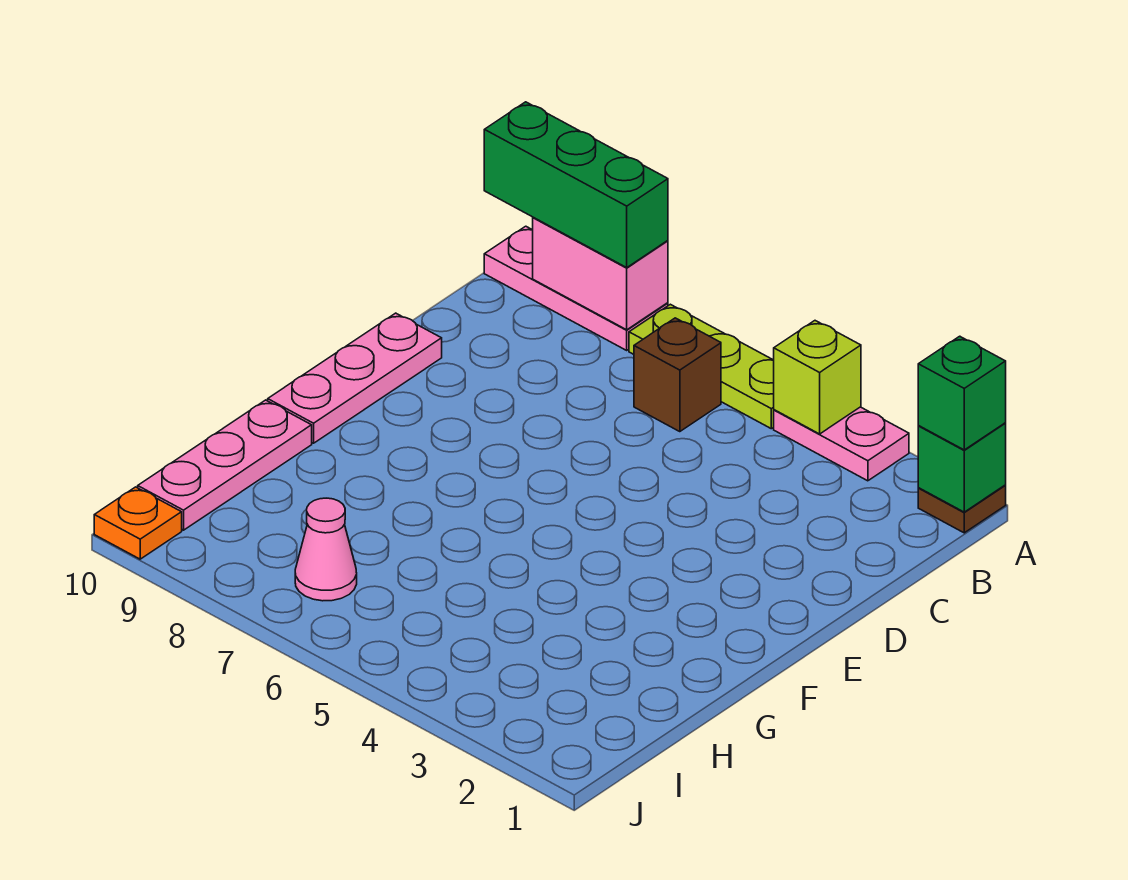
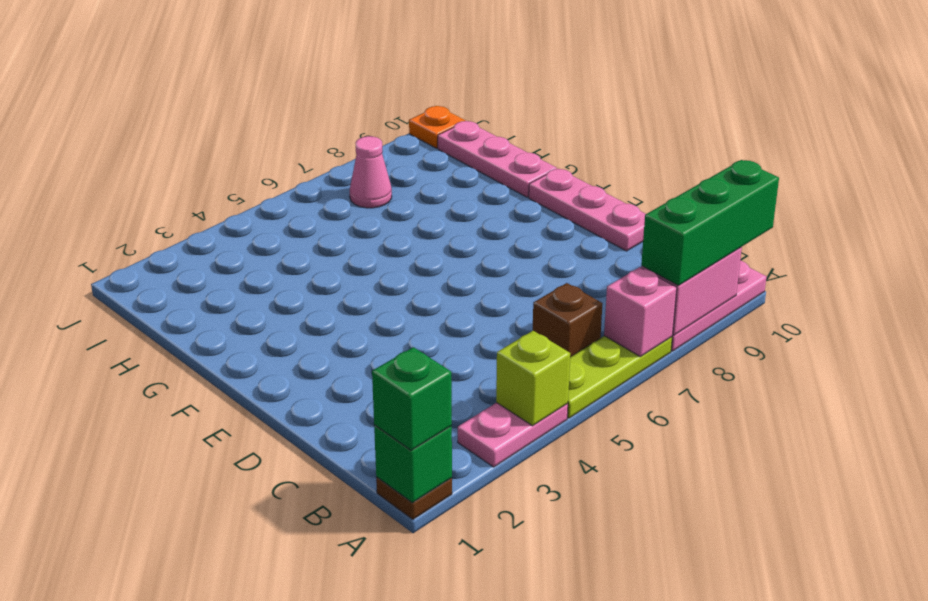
none -> pink 1x1 brick [604,267,677,357]

